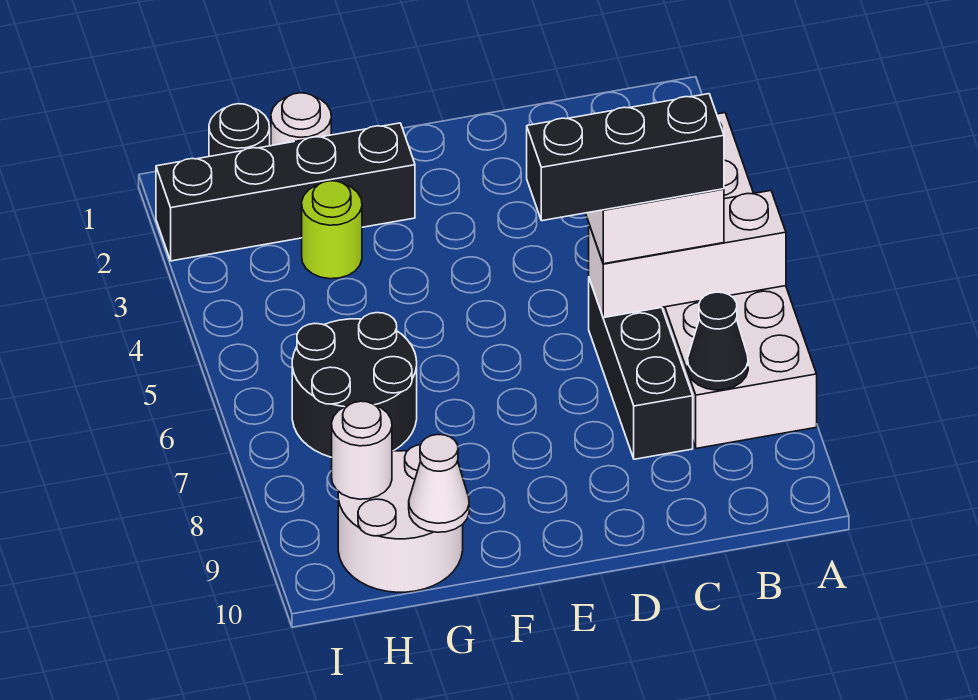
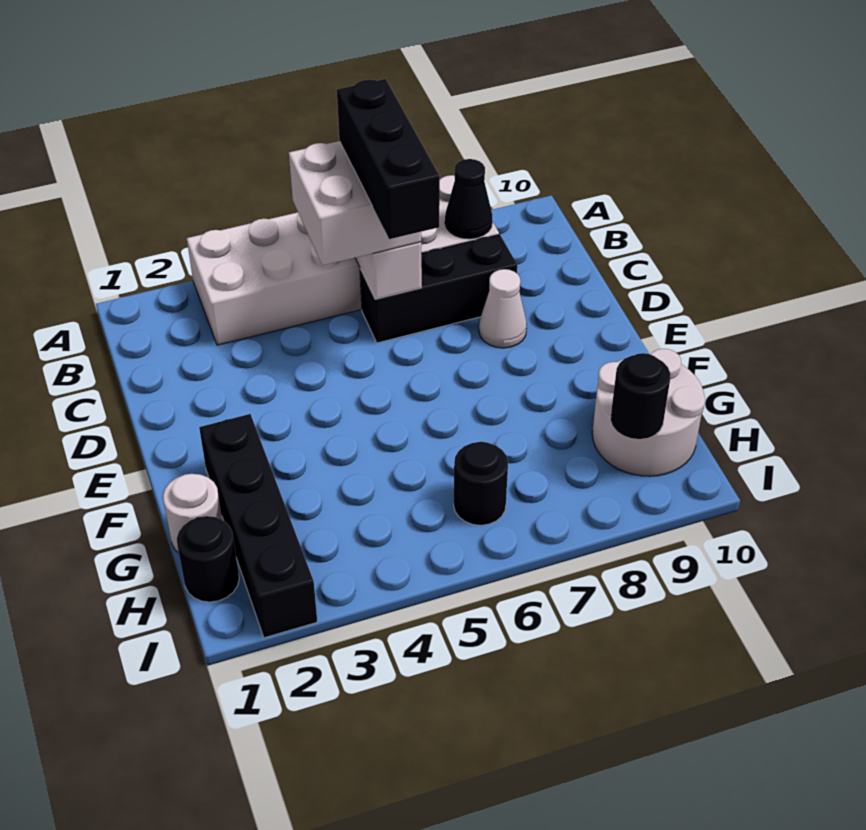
lime 1x1 round brick [302,181,362,279] -> none
black 2x2 round brick [292,313,417,457] -> black 1x1 round brick [454,442,508,525]
white 1x1 cone [409,435,469,532] -> white 1x1 cone moved to [479,269,527,348]
white 1x1 round brick [332,401,392,499] -> black 1x1 round brick [611,353,670,439]

